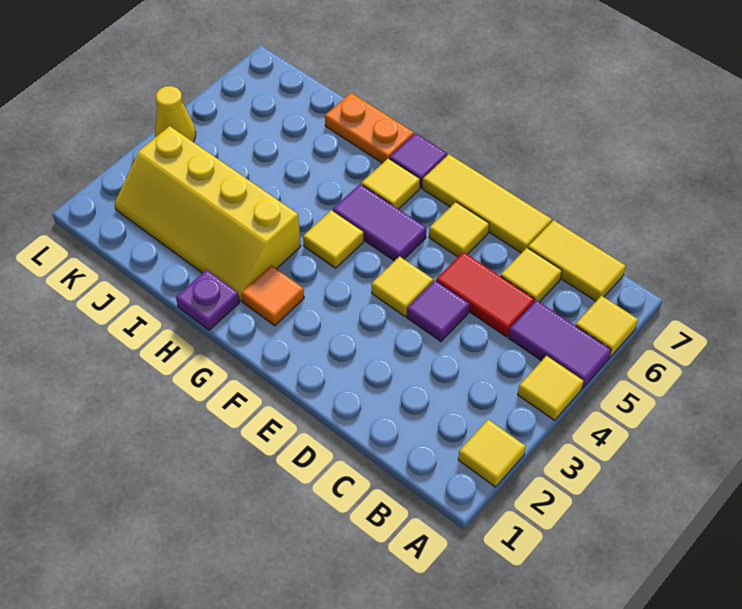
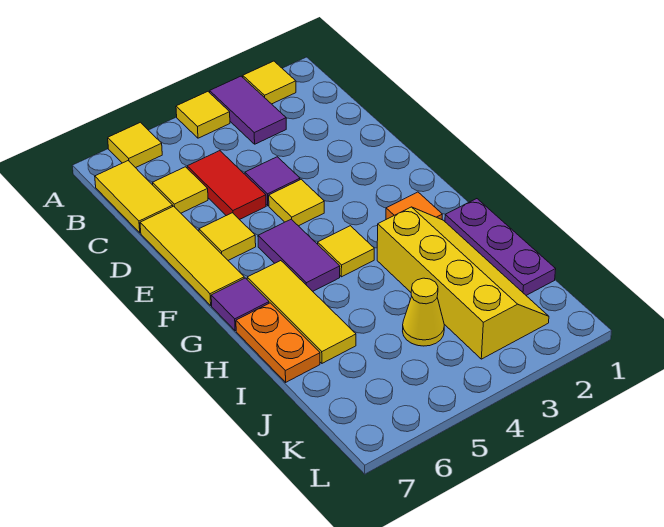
purple 1x2 tile [508,300,611,388] -> purple 1x2 tile moved to [210,76,286,144]
yellow 1x1 tile [361,158,420,209] -> yellow 1x3 tile [247,261,356,363]
purple 1x1 plate [176,270,240,330] -> purple 1x3 plate [445,199,556,295]
yellow 1x1 cone [155,86,196,142] -> yellow 1x1 cone moved to [403,278,444,346]

